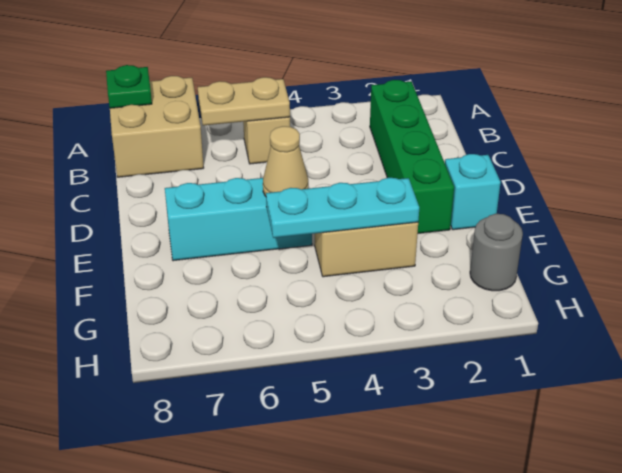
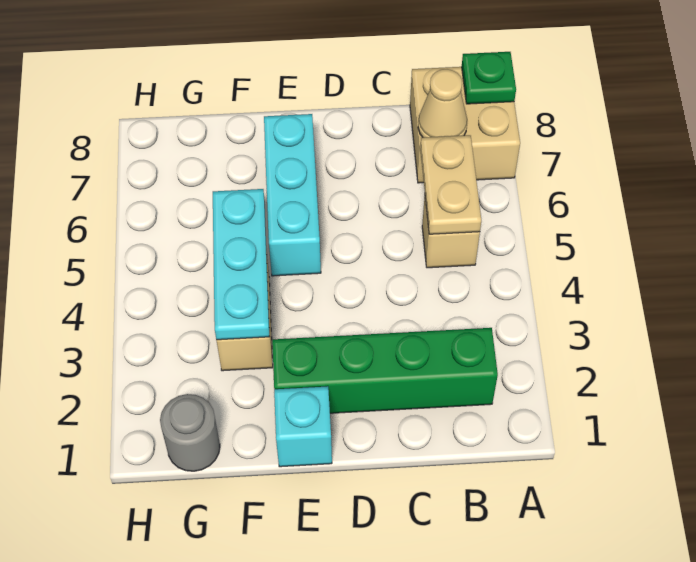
tan 1x1 cone [263,126,308,196] -> tan 1x1 cone moved to [418,69,467,138]

